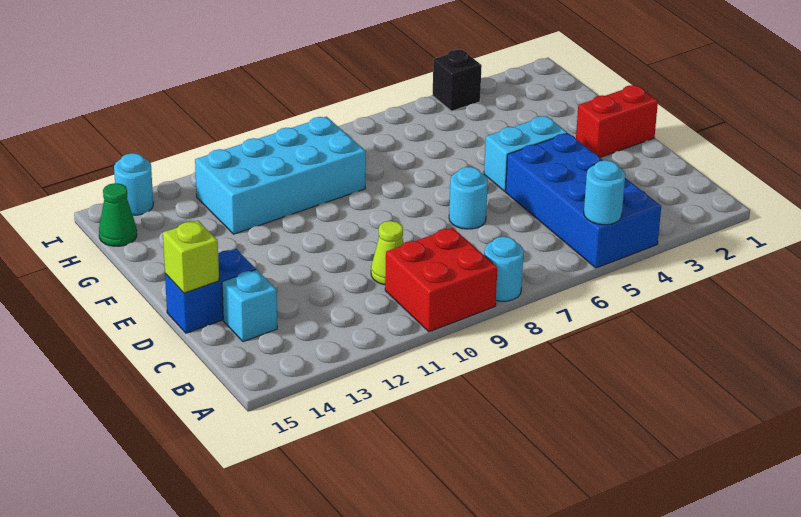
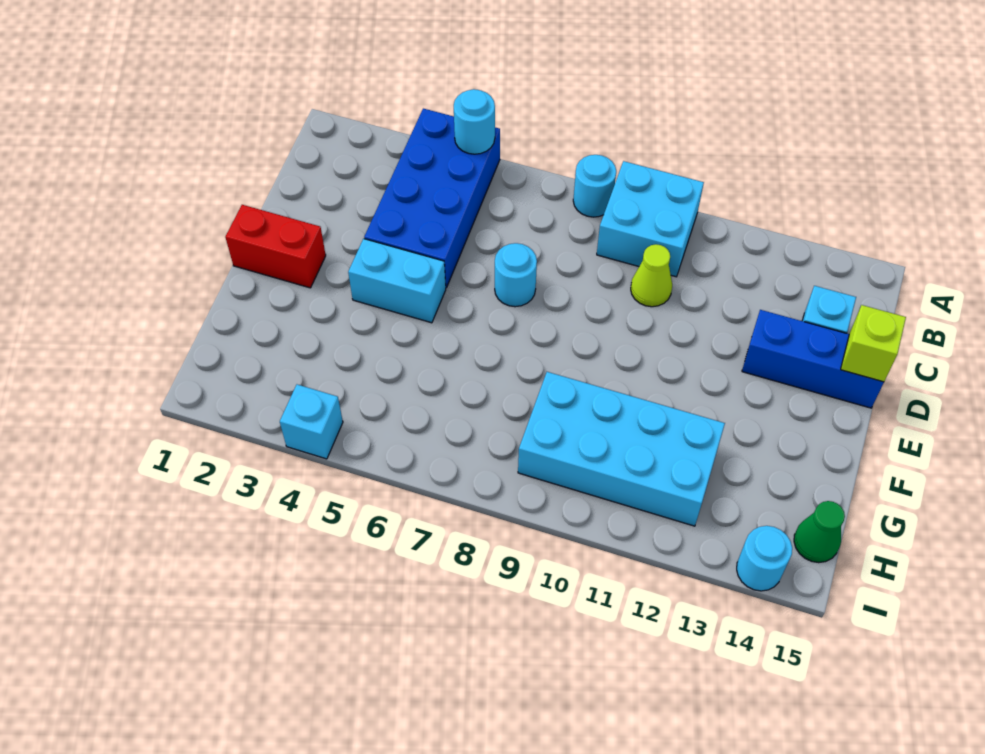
red 2x2 brick [385,228,497,332] -> cyan 2x2 brick [597,161,704,277]
blue 1x2 brick [165,249,256,333] -> blue 1x3 brick [742,310,884,408]
black 1x1 brick [432,50,482,111] -> cyan 1x1 brick [280,384,343,459]

